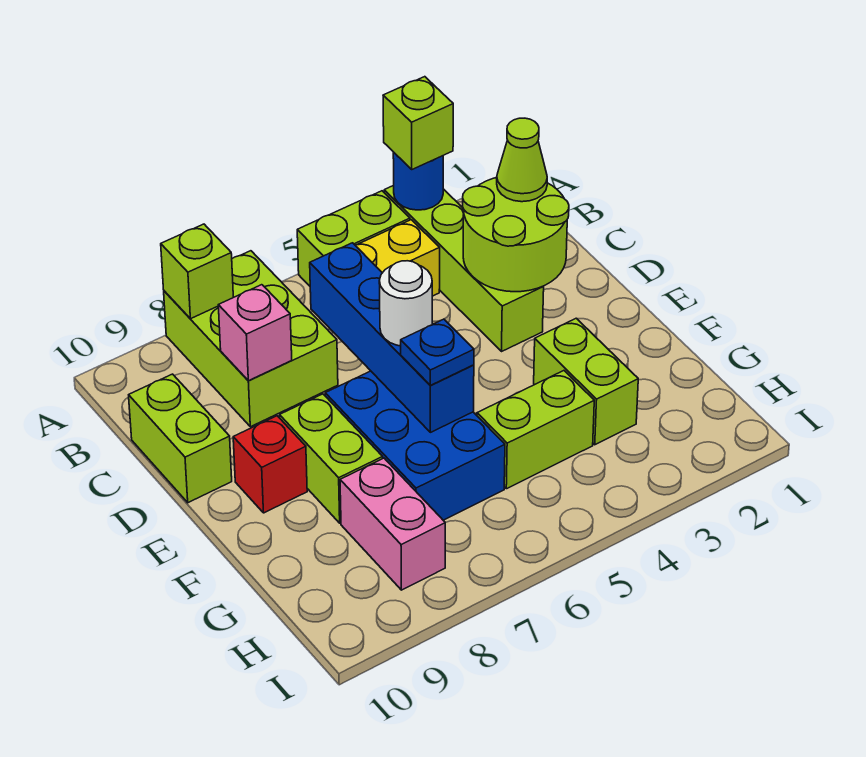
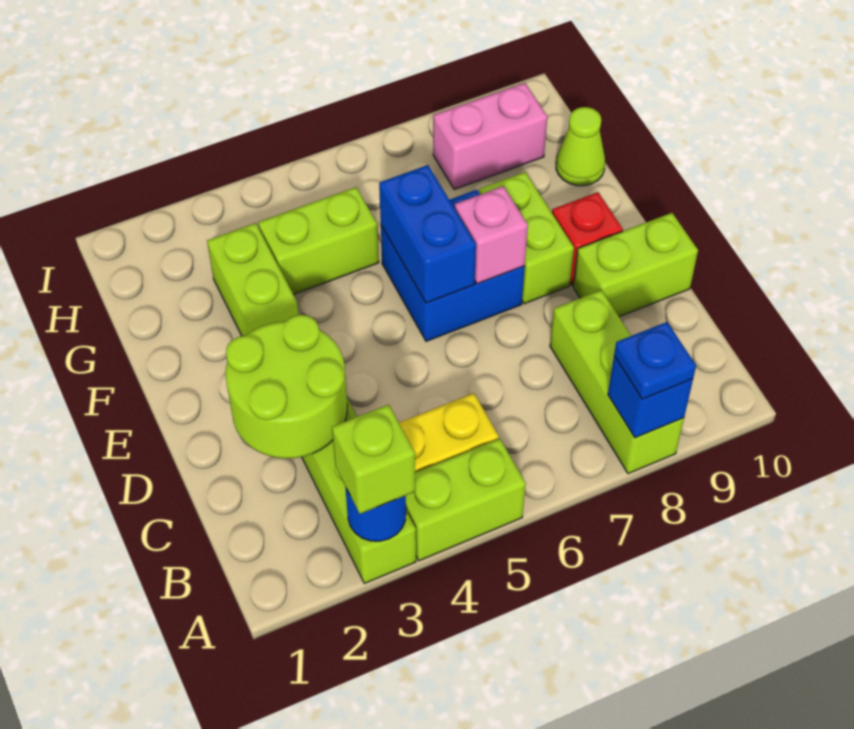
lime 2x3 brick [164,251,338,427] -> lime 1x3 brick [550,290,684,474]
lime 1x1 brick [161,224,233,319] -> blue 1x1 brick [608,356,693,438]
lime 1x1 cone [497,118,547,202] -> lime 1x1 cone moved to [556,107,605,186]
blue 1x4 brick [310,243,474,432] -> blue 1x2 brick [379,165,476,303]
pink 1x1 brick [218,285,292,381] -> pink 1x1 brick moved to [455,186,528,284]
lime 1x2 brick [129,374,232,503] -> lime 1x2 brick turned to [573,213,698,317]
blue 2x3 brick [325,371,505,520] -> blue 2x2 brick [381,190,525,341]
white 1x1 round brick [379,261,432,346] -> none
blue 1x1 plate [401,319,474,385] -> blue 1x1 plate moved to [614,322,696,399]
pink 1x2 brick [340,458,445,590] -> pink 1x2 brick turned to [433,83,547,189]

